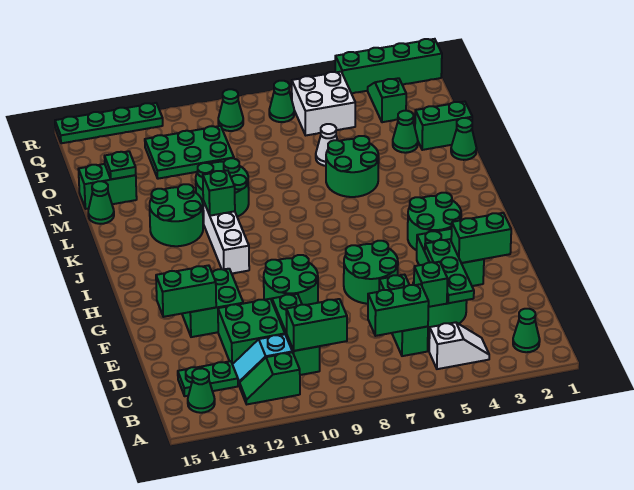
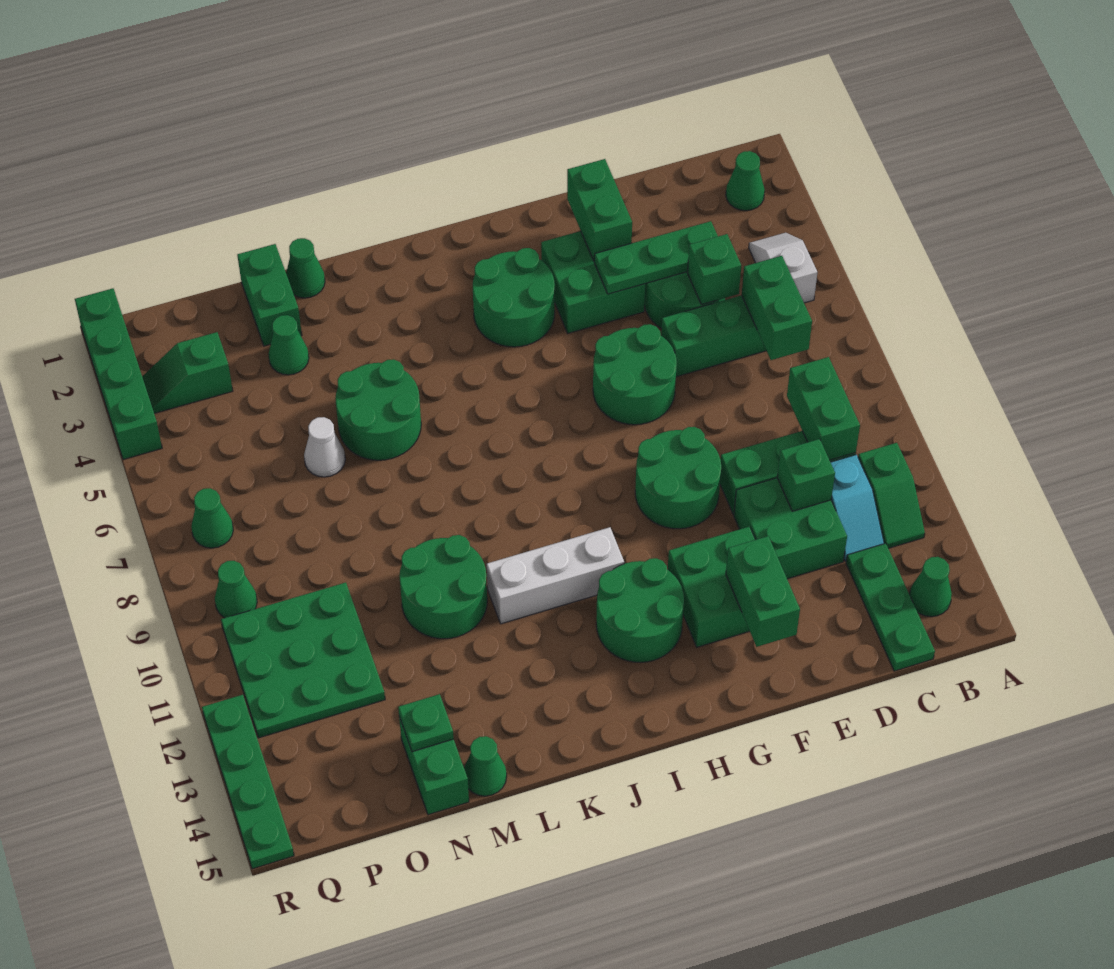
green 1x2 plate [178,361,238,396] -> green 1x3 plate [846,543,935,671]
green 1x1 brick [203,170,235,216] -> green 1x1 brick moved to [777,439,835,511]
green 2x2 round brick [150,184,203,246] -> green 2x2 round brick moved to [596,558,684,662]
green 2x3 plate [145,126,234,179] -> green 3x3 plate [221,582,385,738]
white 2x2 brick [292,72,355,135] -> none

